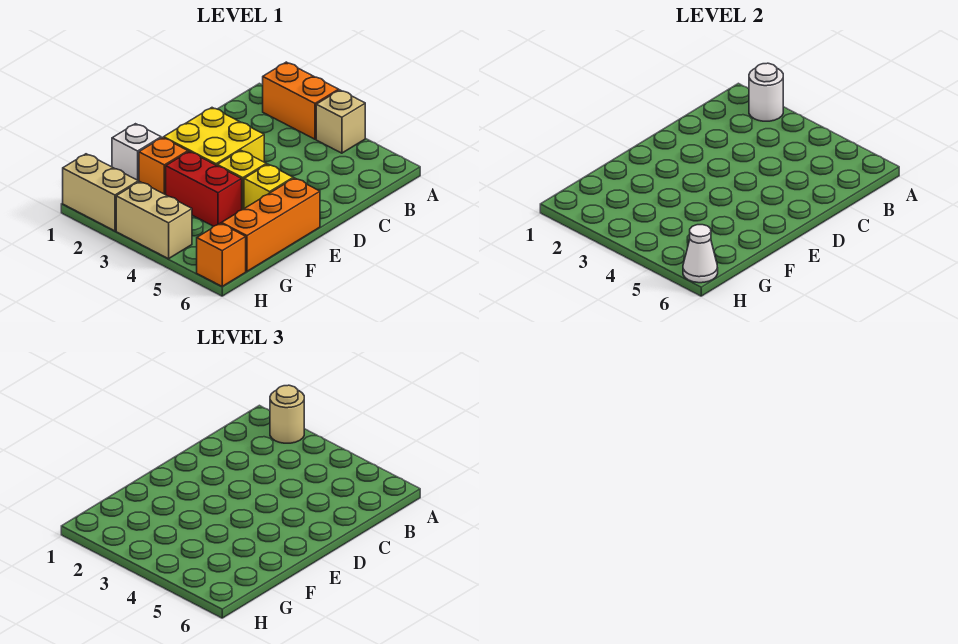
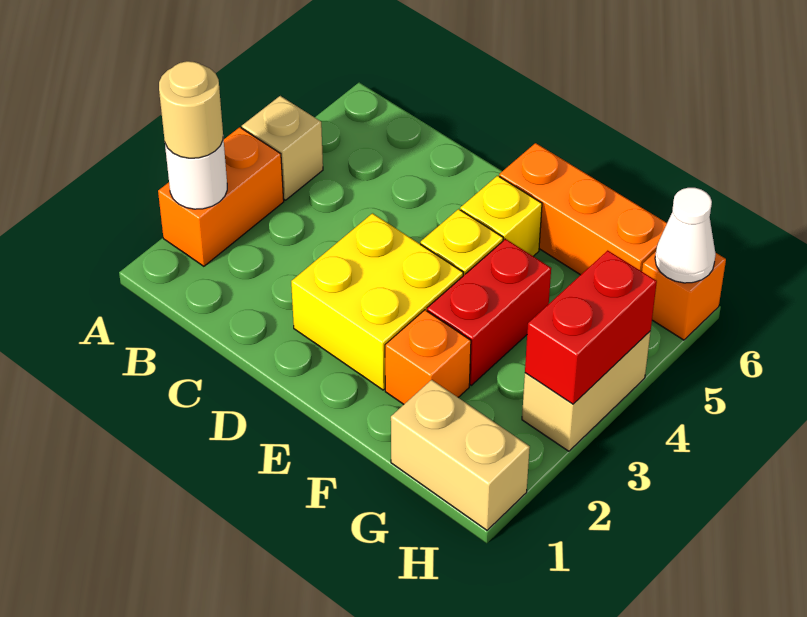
white 1x1 brick [112,124,161,182] -> none
tan 1x2 brick [63,154,138,231] -> tan 1x2 brick turned to [391,380,530,530]
none -> red 1x2 brick [525,250,657,404]

